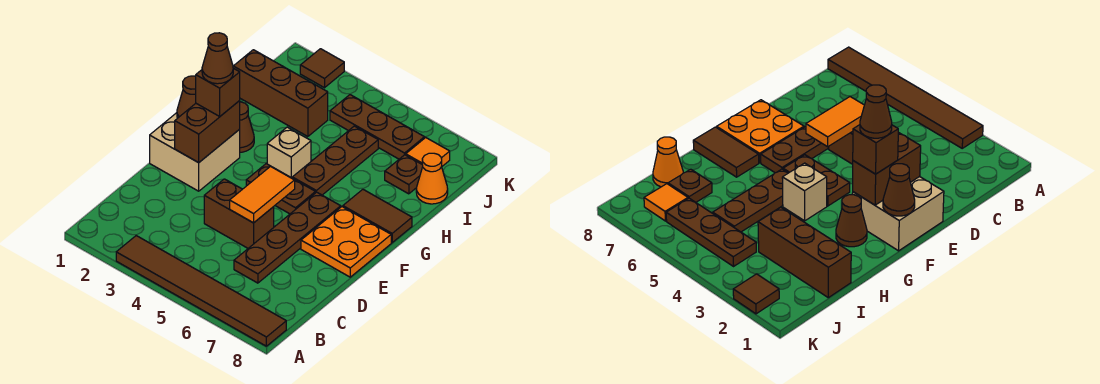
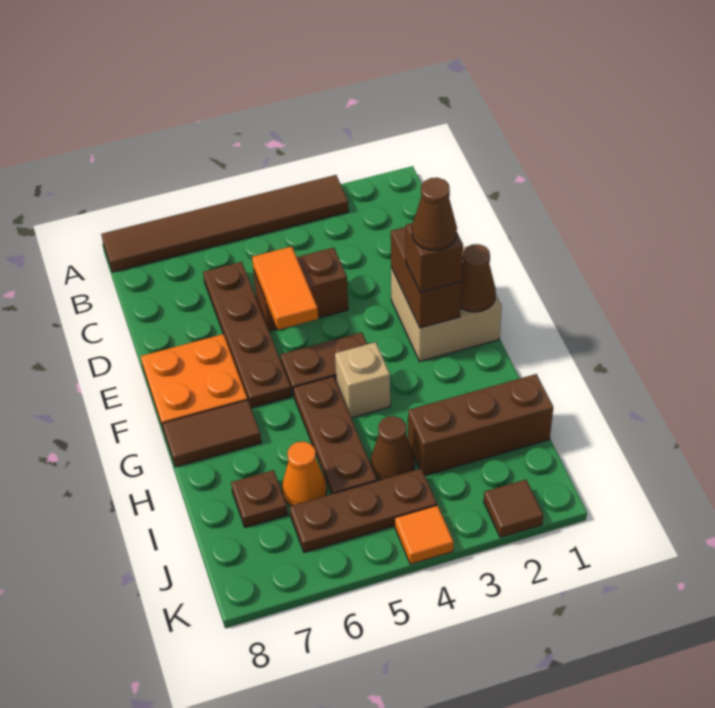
brown 1x1 cone [240,102,254,152] -> brown 1x1 cone moved to [371,416,415,480]
orange 1x1 cone [416,153,448,204] -> orange 1x1 cone moved to [282,442,327,506]
orange 1x1 tile [406,138,450,166] -> orange 1x1 tile moved to [395,505,454,564]

